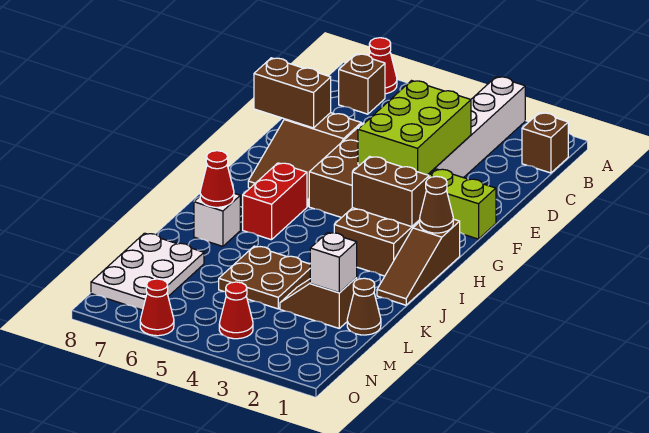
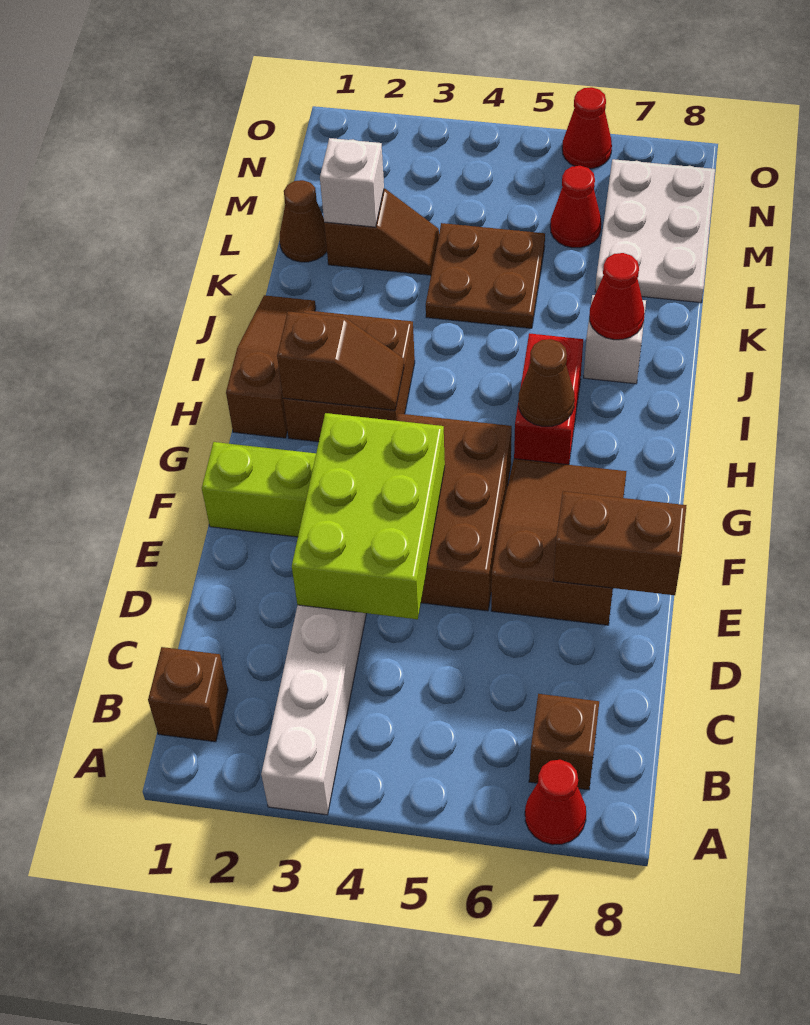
brown 1x1 cone [420,176,453,233] -> brown 1x1 cone moved to [518,339,575,426]
brown 1x2 brick [352,156,429,227] -> brown 1x2 slope [277,311,404,410]
red 1x1 cone [219,282,253,339] -> red 1x1 cone moved to [550,166,601,248]

